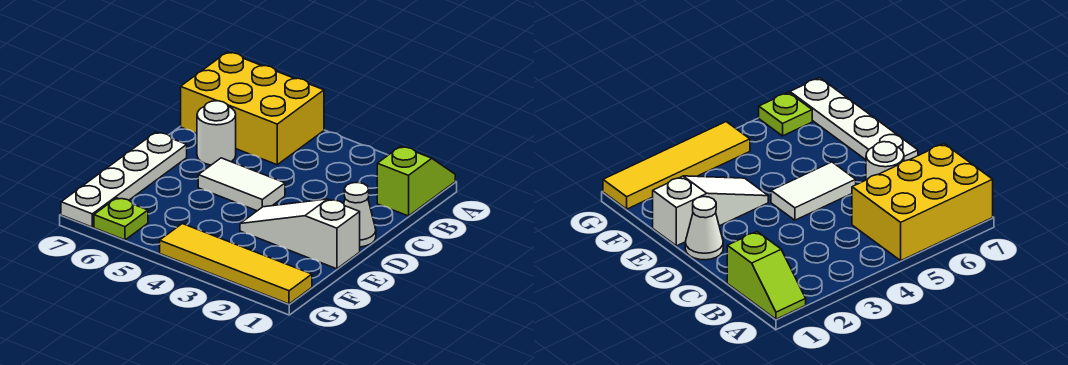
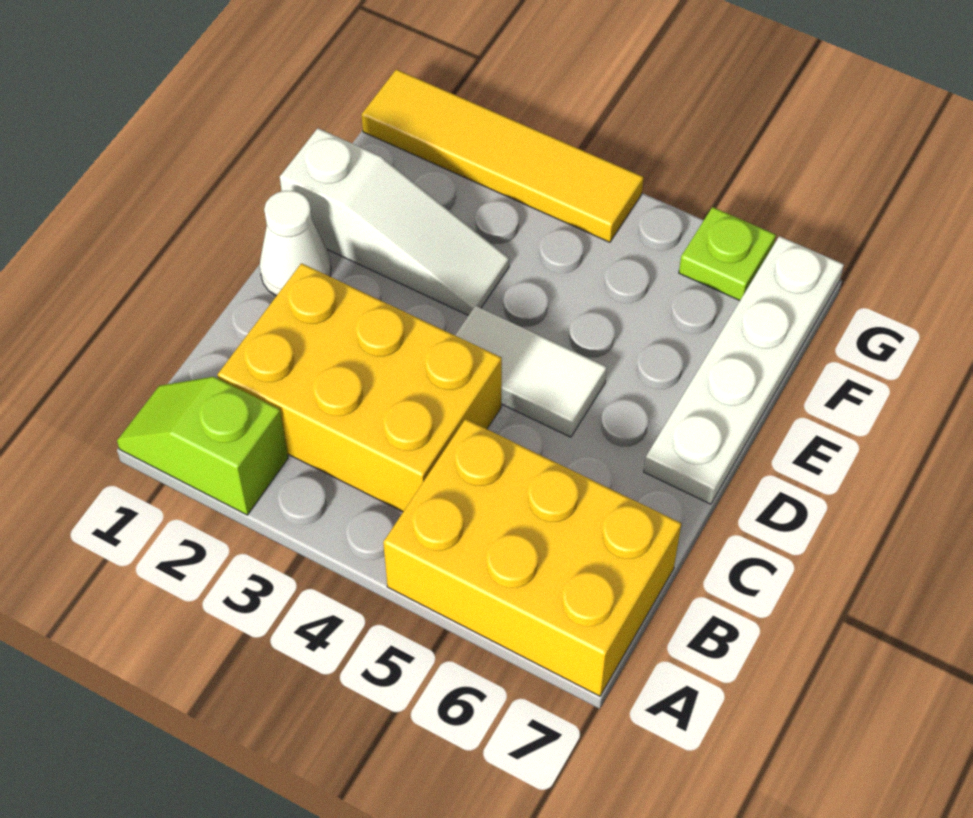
lime 1x2 slope [377,146,455,216] -> lime 1x2 slope turned to [117,377,288,515]
none -> yellow 2x3 brick [218,263,502,512]
white 1x1 round brick [197,101,236,165] -> none

